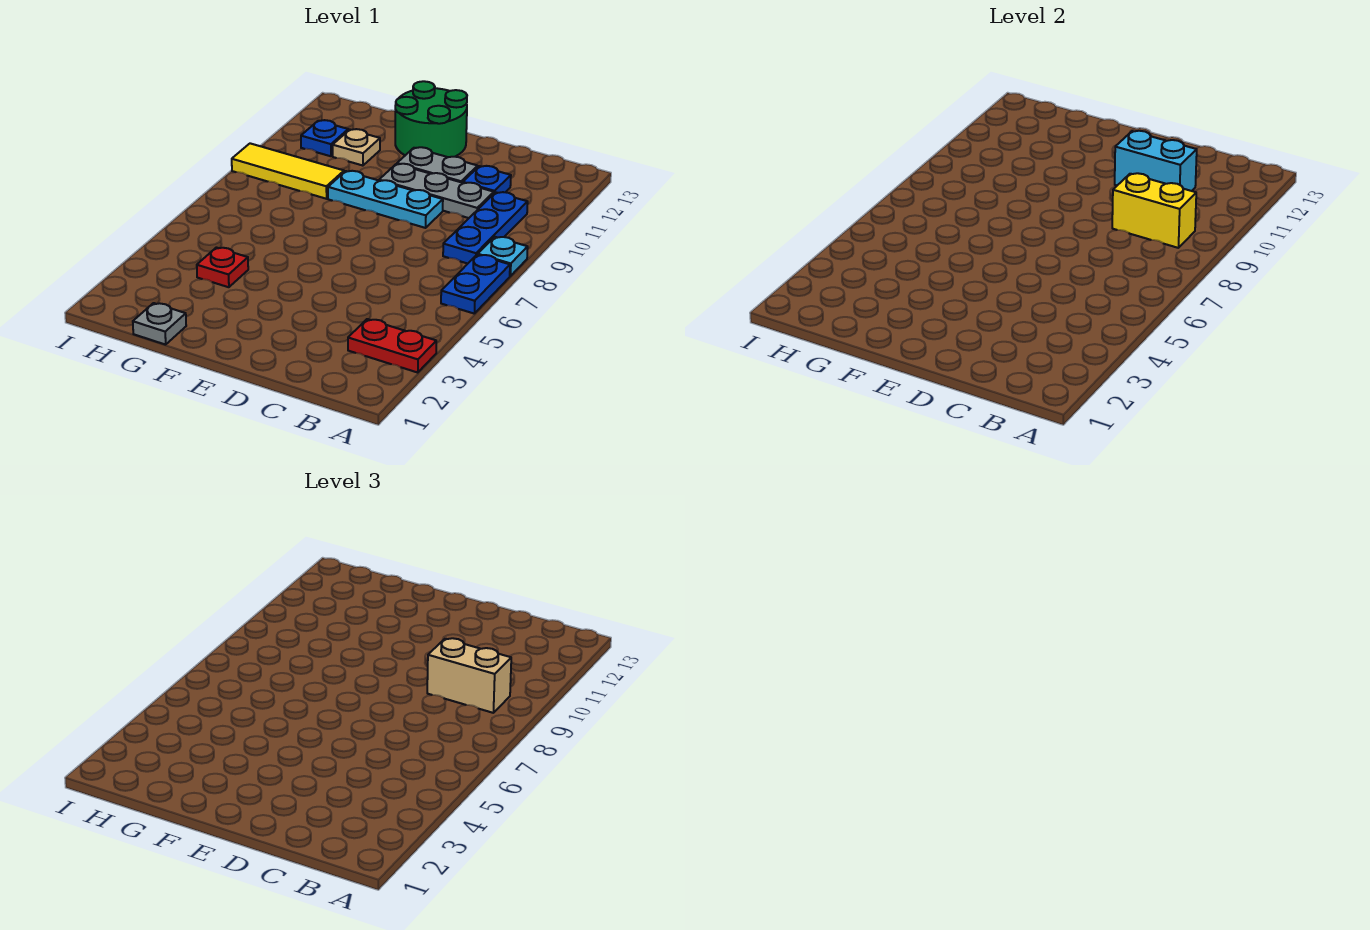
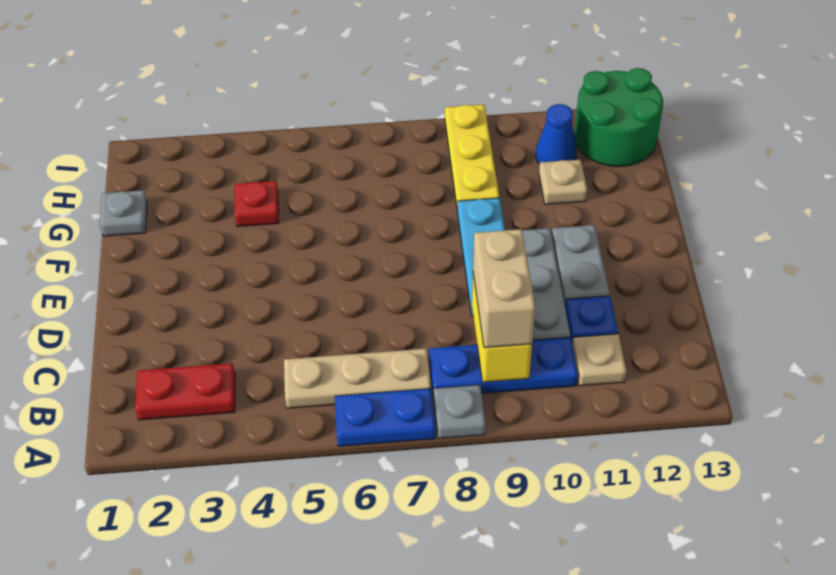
red 1x2 plate [348,319,436,372] -> red 1x2 plate turned to [135,363,235,420]
cyan 1x1 plate [478,237,528,276] -> grey 1x1 plate [434,385,486,439]
none -> tan 1x3 plate [284,349,431,408]
none -> tan 1x1 plate [572,334,627,386]
cyan 1x2 brick [1115,131,1197,191] -> none
green 2x2 round brick [395,81,467,157] -> green 2x2 round brick moved to [574,68,663,167]
yellow 1x3 tile [232,143,344,199] -> yellow 1x3 plate [445,105,499,207]
blue 1x1 plate [301,120,348,156] -> blue 1x1 cone [536,104,577,164]

